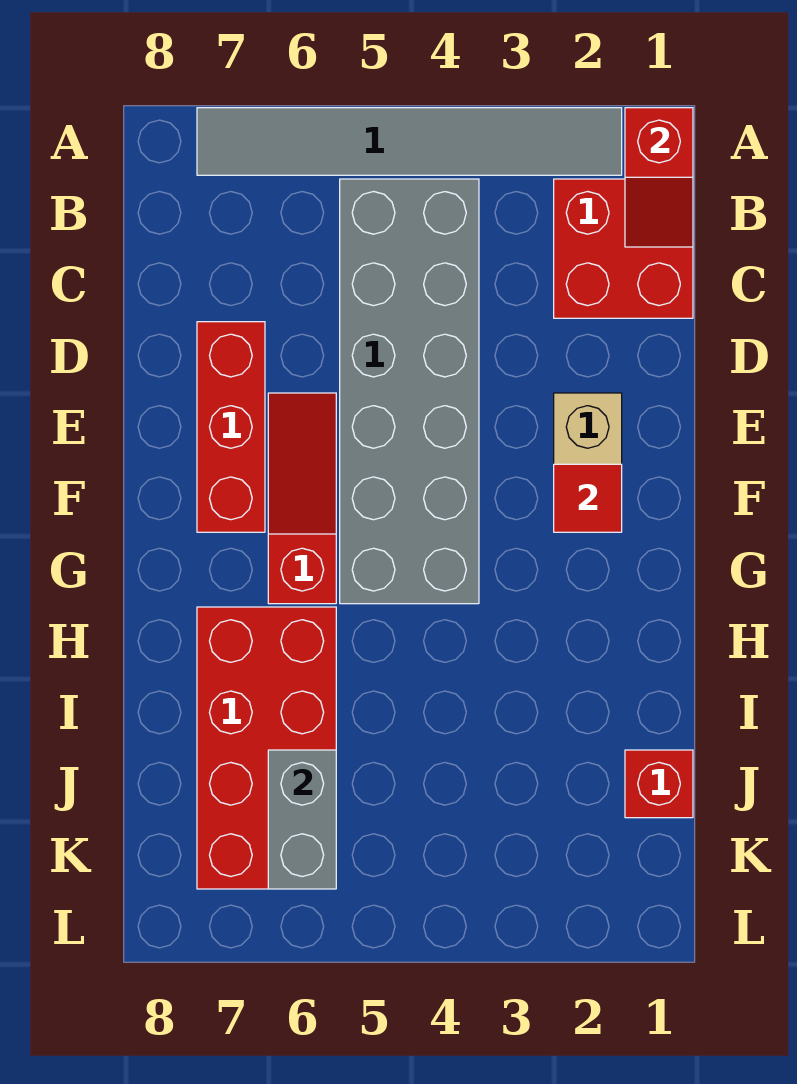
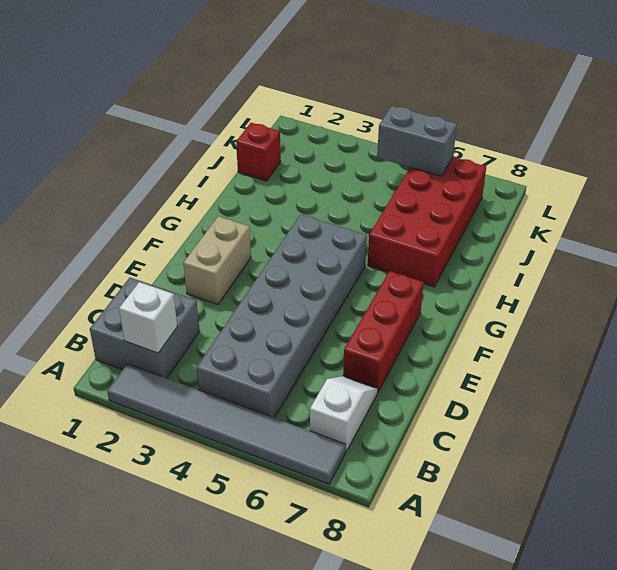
red 1x2 slope [625,108,693,247] -> none
red 2x2 brick [554,179,693,318] -> grey 2x2 brick [90,278,200,378]
none -> white 1x1 brick [119,282,177,353]
none -> white 1x2 slope [310,376,378,452]
red 1x3 slope [268,393,336,604] -> none
red 1x1 tile [554,464,622,532] -> none
grey 1x2 brick [268,750,336,889] -> grey 1x2 brick turned to [377,106,457,176]

